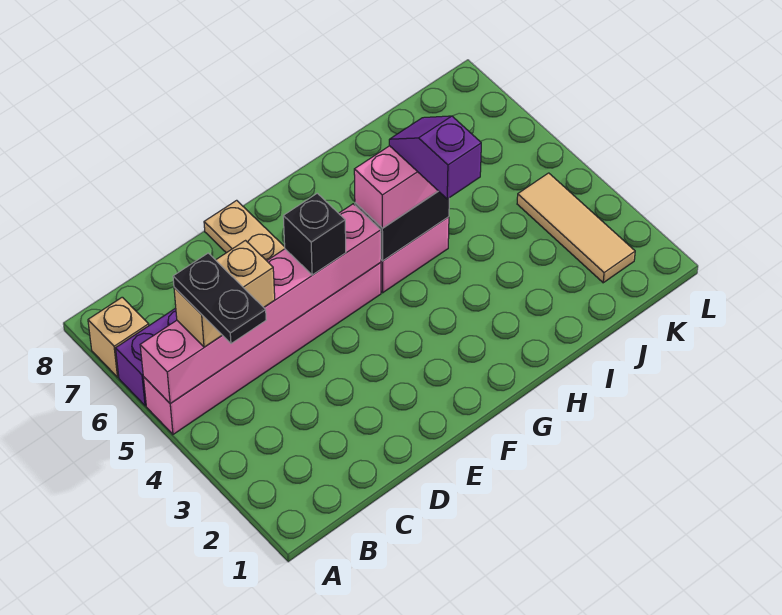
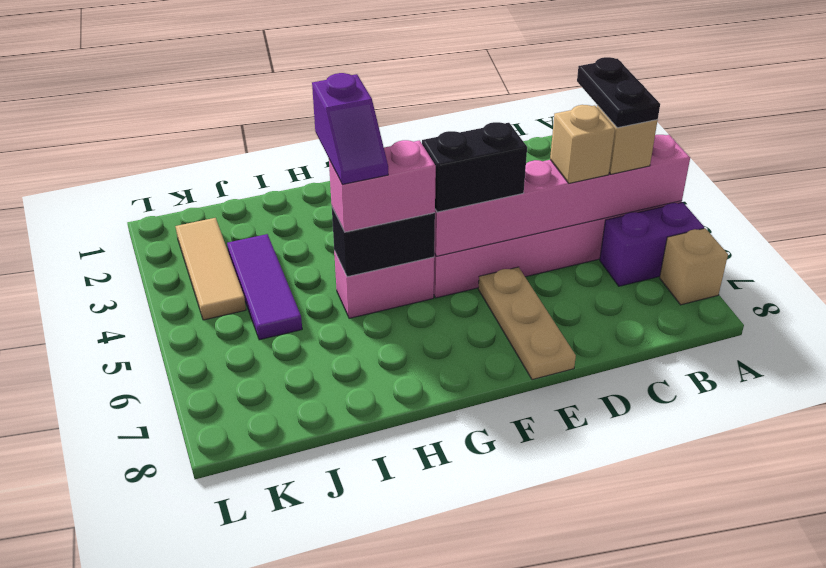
black 1x1 brick [283,193,346,275] -> black 1x2 brick [422,122,527,212]
none -> purple 1x3 tile [227,234,302,340]

